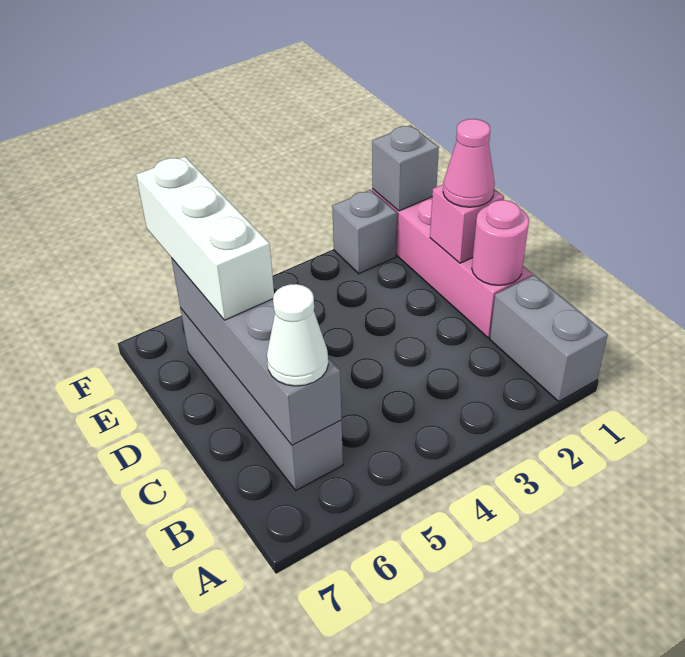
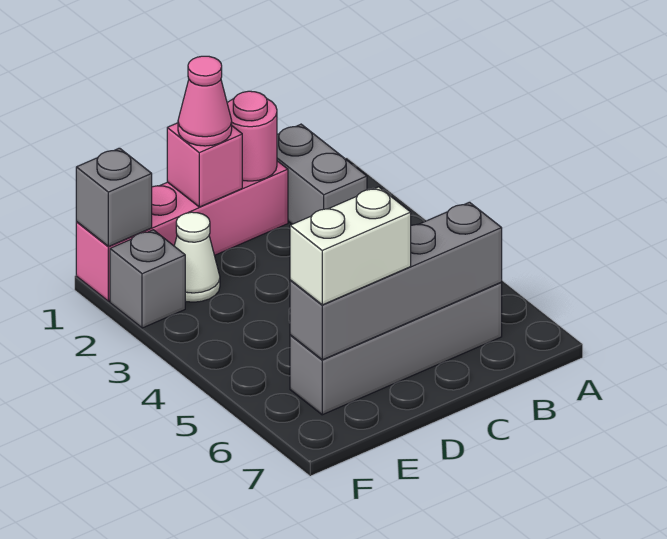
grey 1x2 brick [490,275,608,401] -> grey 1x2 brick turned to [277,124,367,224]
white 1x1 cone [267,284,328,386] -> white 1x1 cone moved to [174,212,220,302]
white 1x3 brick [136,157,274,320] -> white 1x2 brick [290,187,411,305]

